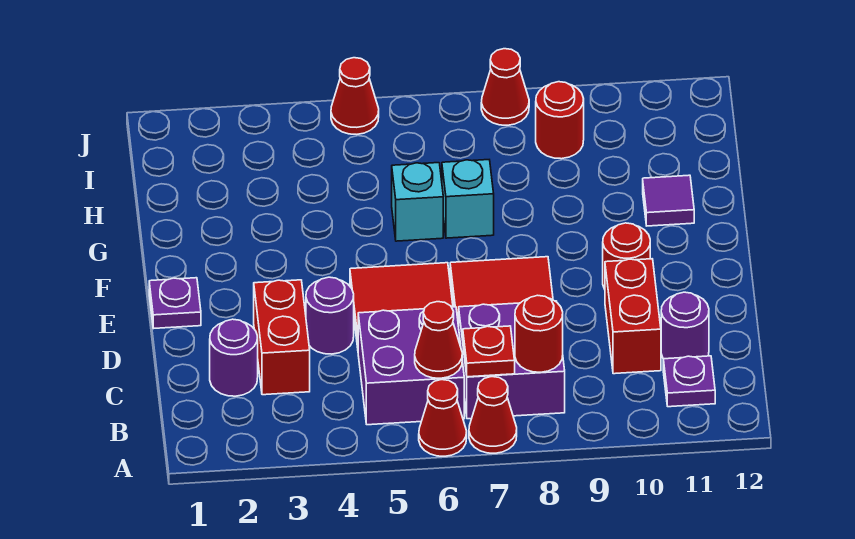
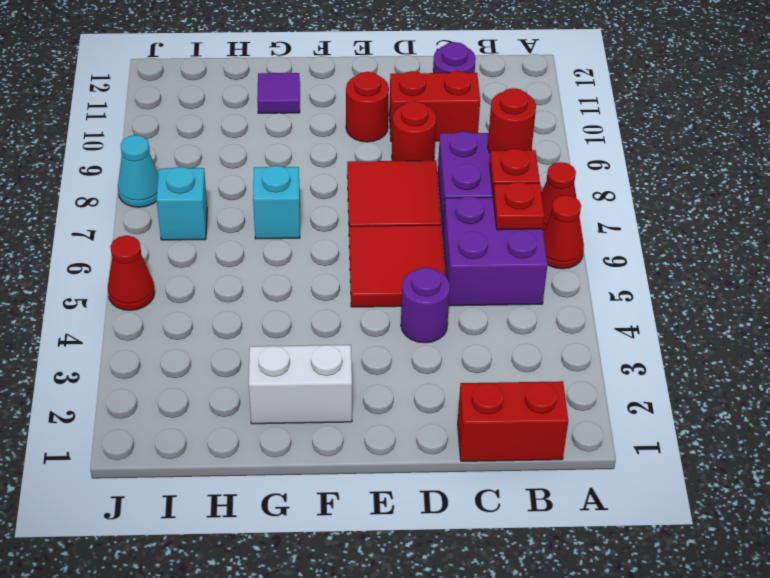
red 1x1 cone [415,302,462,378] -> red 1x1 plate [493,182,544,230]
purple 1x1 plate [663,356,715,407] -> none
purple 1x1 round brick [210,319,258,396] -> none
red 1x2 brick [254,280,310,395] -> red 1x2 brick moved to [458,381,568,461]
purple 1x1 plate [149,278,201,328] -> none
none -> white 1x2 brick [249,345,352,424]
cyan 1x1 brick [392,163,443,241] -> cyan 1x1 brick moved to [157,167,207,240]
red 1x1 round brick [536,82,584,159] -> red 1x1 round brick moved to [392,101,436,161]
red 1x1 cone [481,49,529,125] -> cyan 1x1 cone [118,135,158,207]

